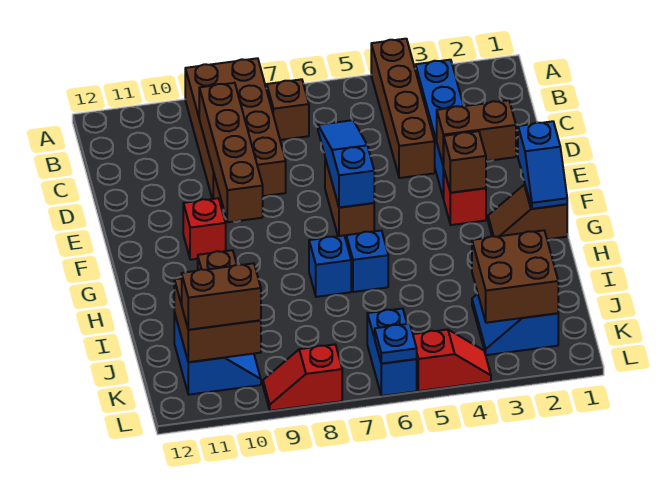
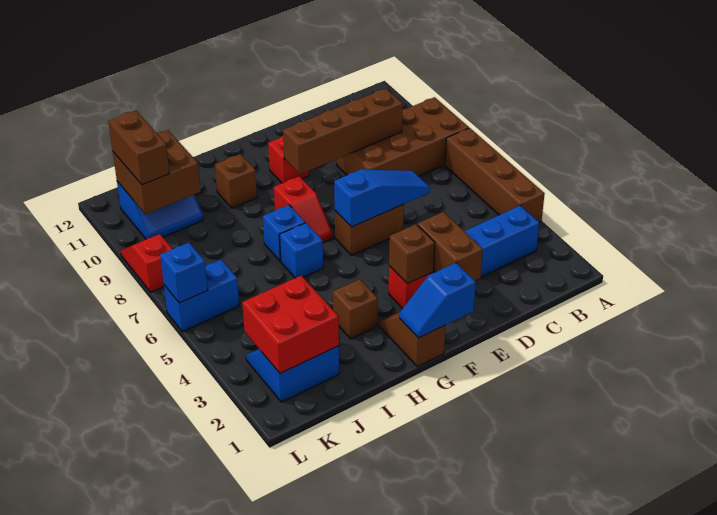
brown 1x4 brick [371,39,435,178] -> brown 1x4 brick turned to [445,128,545,222]
brown 1x1 brick [267,79,309,140] -> brown 1x1 brick moved to [333,279,378,339]
brown 2x2 brick [472,230,558,323] -> red 2x2 brick [242,276,339,373]
red 1x2 slope [413,329,491,391] -> red 1x2 slope moved to [274,176,333,242]
blue 1x1 plate [375,324,417,364] -> blue 1x1 brick [160,243,208,303]

